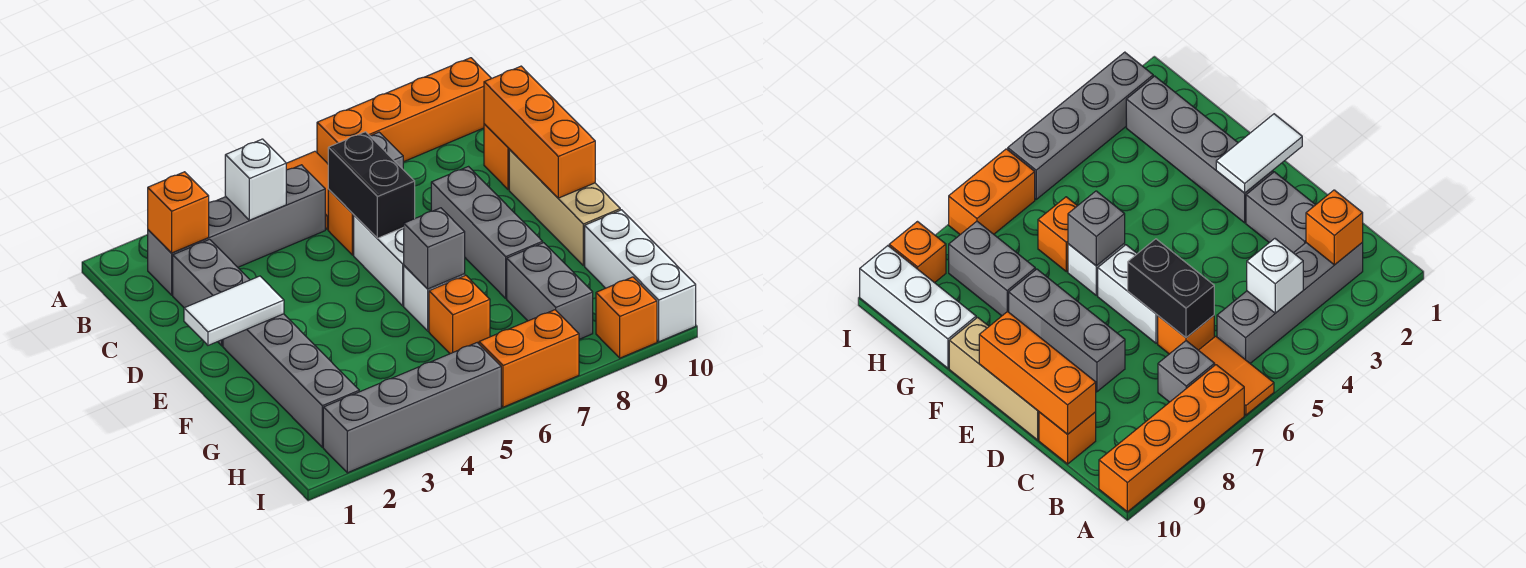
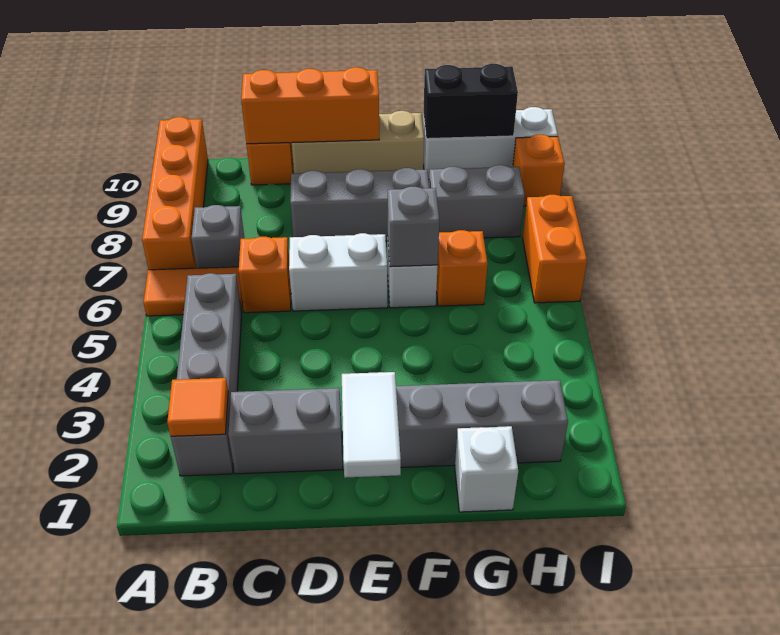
orange 1x1 brick [148,172,209,253] -> orange 1x1 tile [167,378,228,436]
white 1x1 brick [225,139,286,220] -> white 1x1 brick moved to [455,426,518,512]
black 1x2 brick [328,132,415,238] -> black 1x2 brick moved to [424,64,518,139]
grey 1x4 brick [323,343,501,473] -> none

